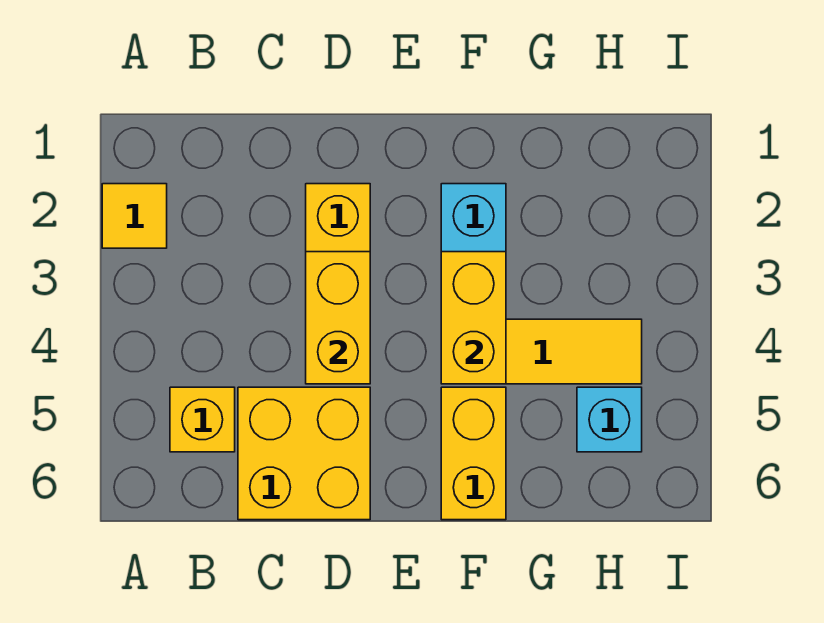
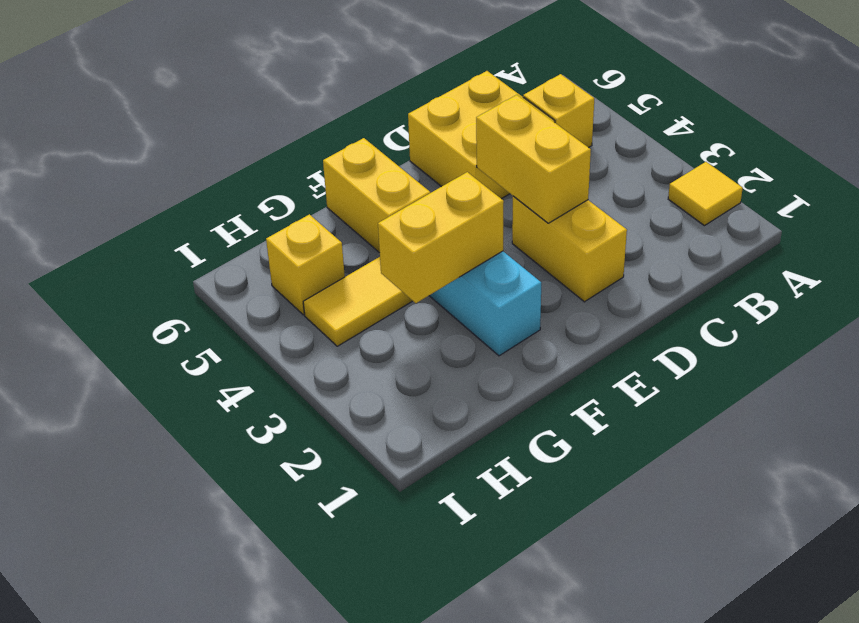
yellow 1x2 brick [441,252,506,384] -> yellow 1x2 brick turned to [378,172,504,303]
cyan 1x1 brick [577,387,642,452] -> yellow 1x1 brick [266,214,345,315]

